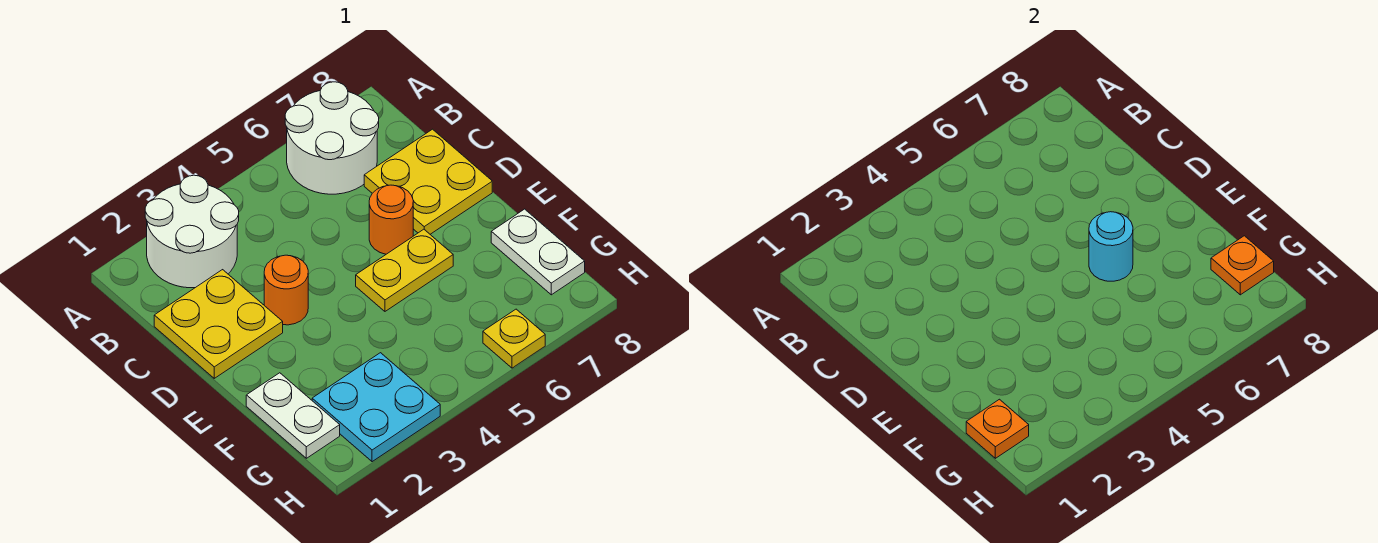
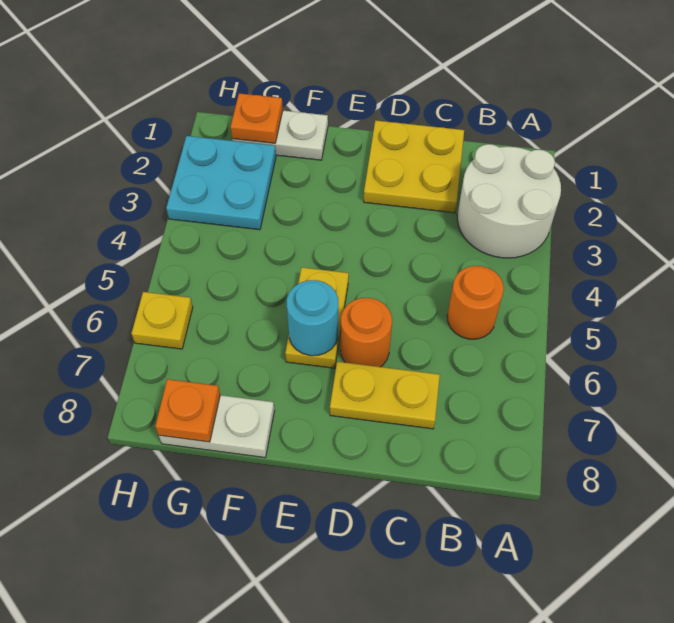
white 2x2 round brick [285,82,379,194] -> none
yellow 2x2 plate [364,129,492,234] -> yellow 1x2 plate [330,362,440,429]
orange 1x1 round brick [264,255,308,325] -> orange 1x1 round brick moved to [447,266,504,339]

